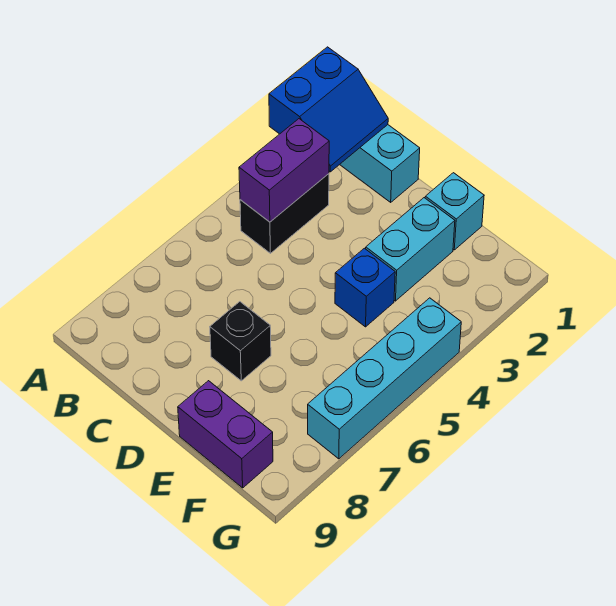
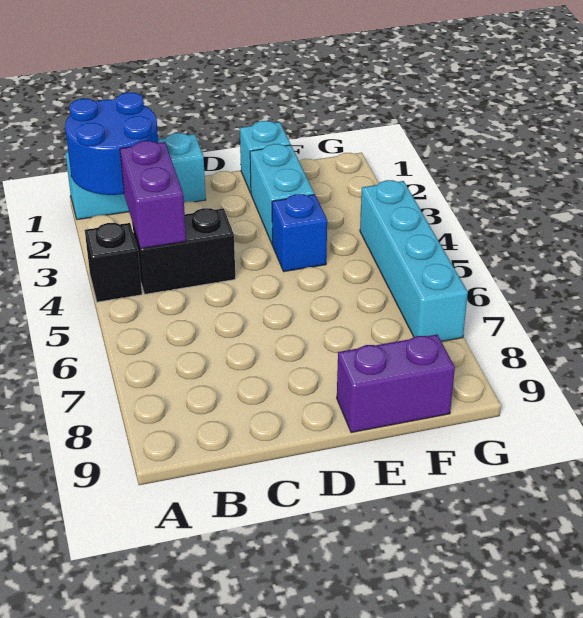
blue 2x2 slope [269,47,388,172] -> blue 2x2 round brick [65,93,158,195]
black 1x2 brick [240,174,329,253] -> black 1x2 brick turned to [133,208,235,294]
black 1x1 brick [210,302,271,381] -> black 1x1 brick moved to [85,223,142,302]

